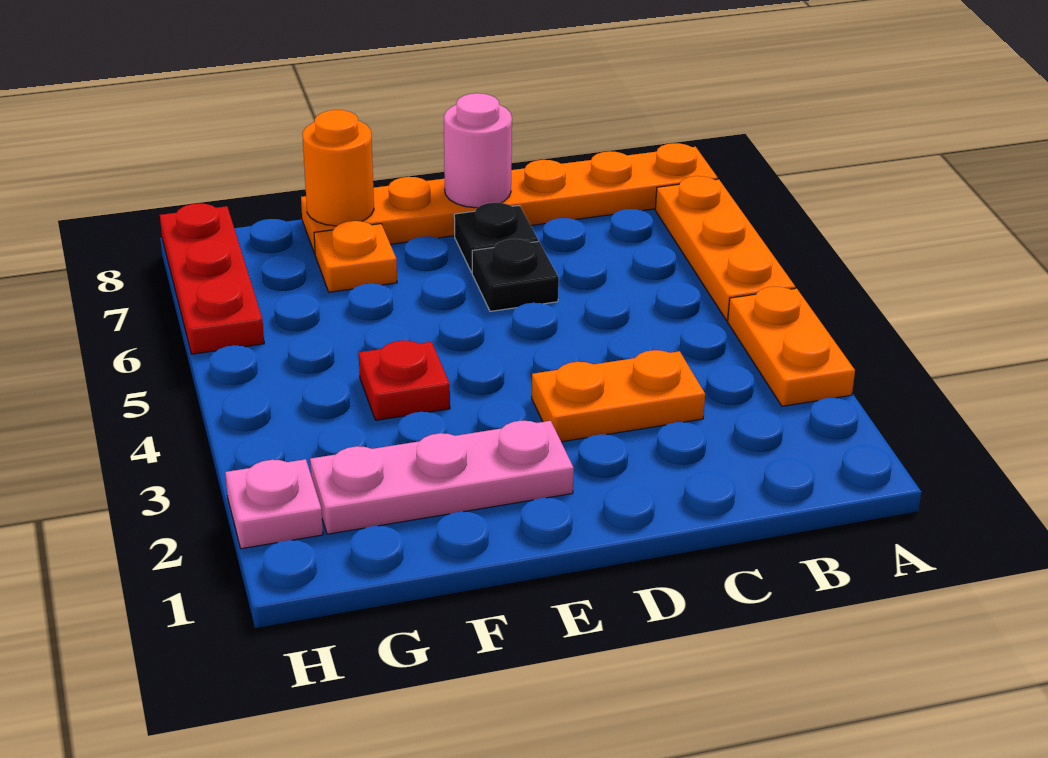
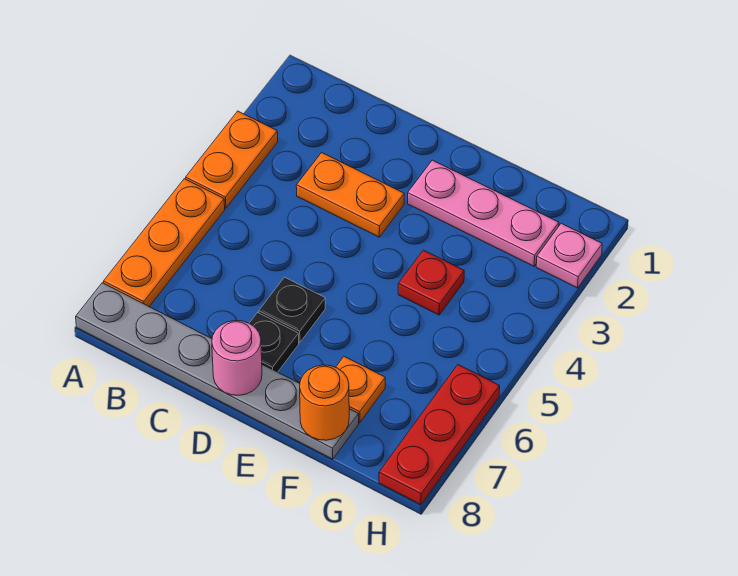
orange 1x6 plate [301,143,718,253] -> grey 1x6 plate [76,283,359,459]

